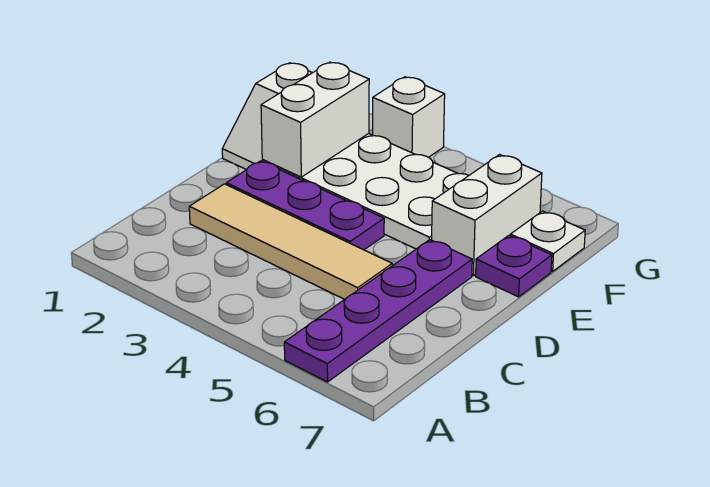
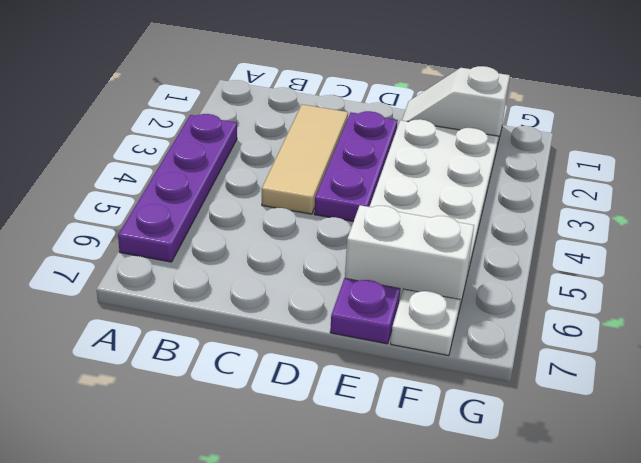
purple 1x4 plate [284,240,472,382] -> purple 1x4 plate turned to [118,114,237,262]
tan 1x4 tile [189,184,392,299] -> tan 1x3 tile [262,105,348,214]
white 1x2 brick [261,62,369,177] -> none
white 1x1 brick [373,77,445,157] -> none

